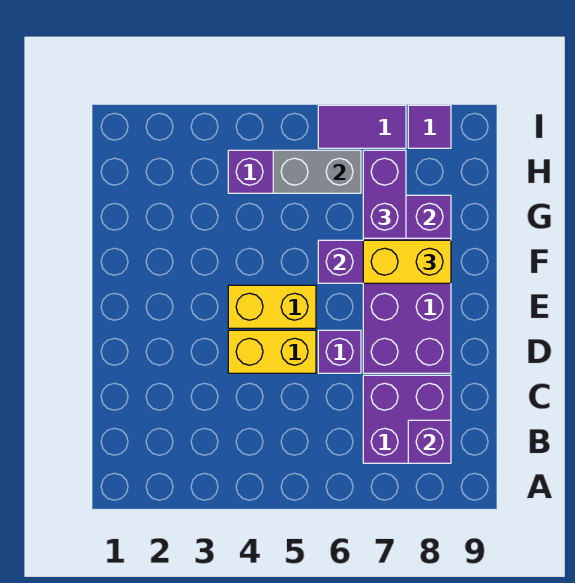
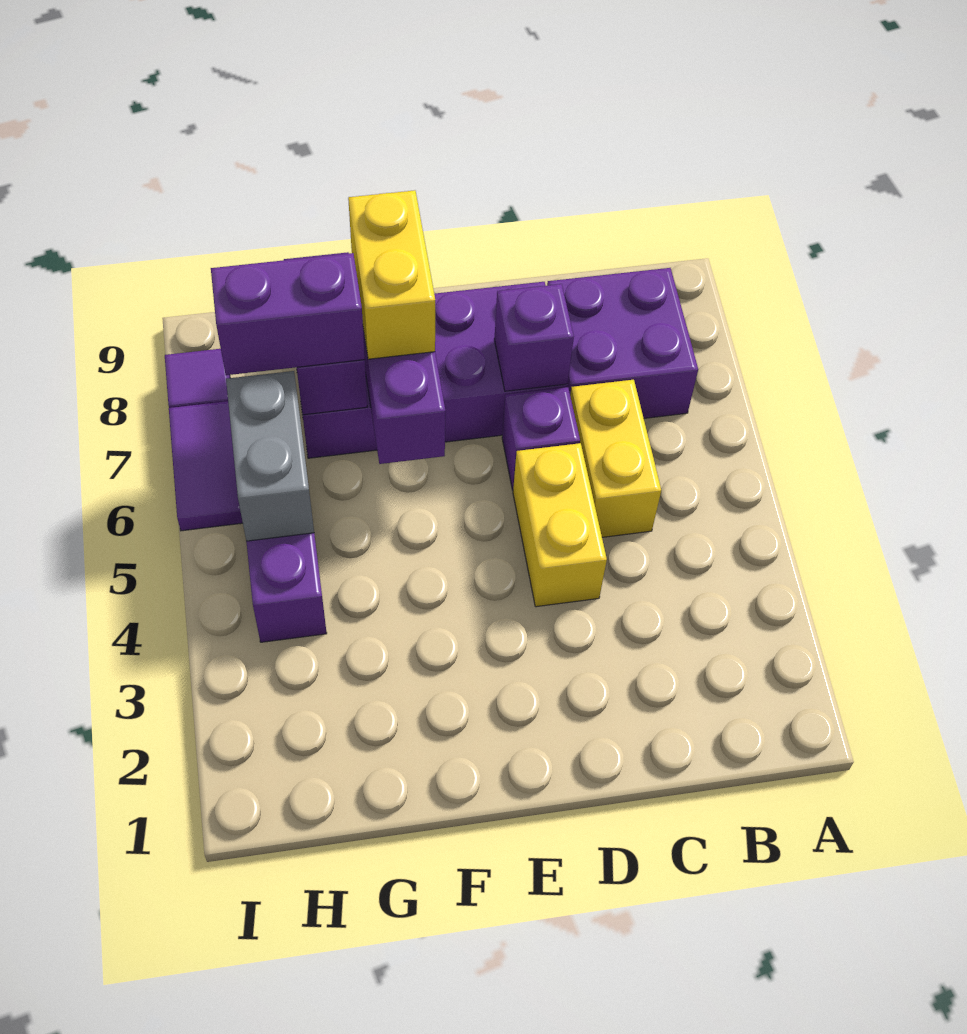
purple 1x1 brick [408,420,451,463] -> purple 1x1 brick moved to [494,284,574,391]
yellow 1x2 brick [228,285,316,328] -> yellow 1x2 brick moved to [570,380,661,537]

